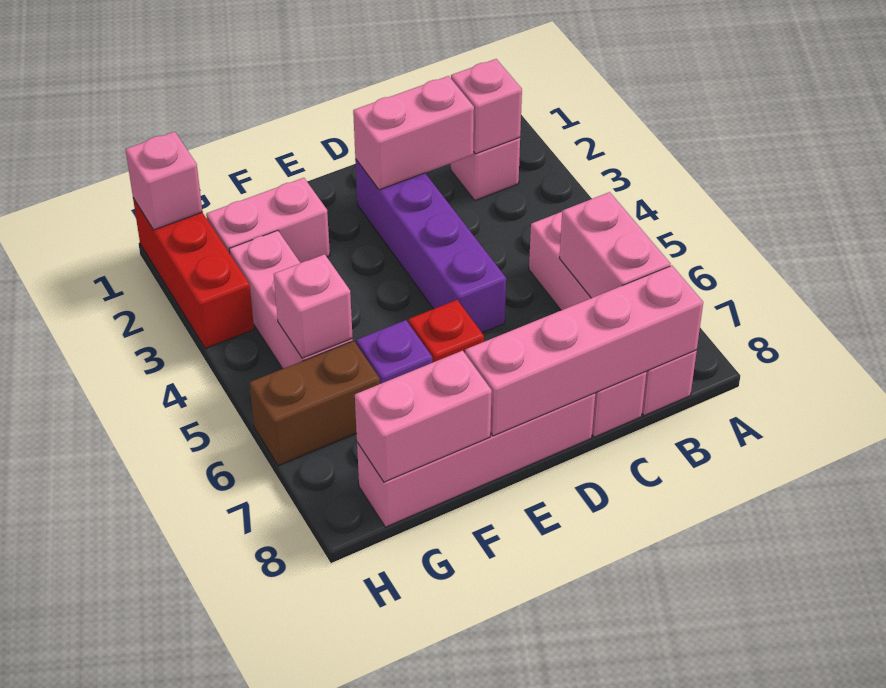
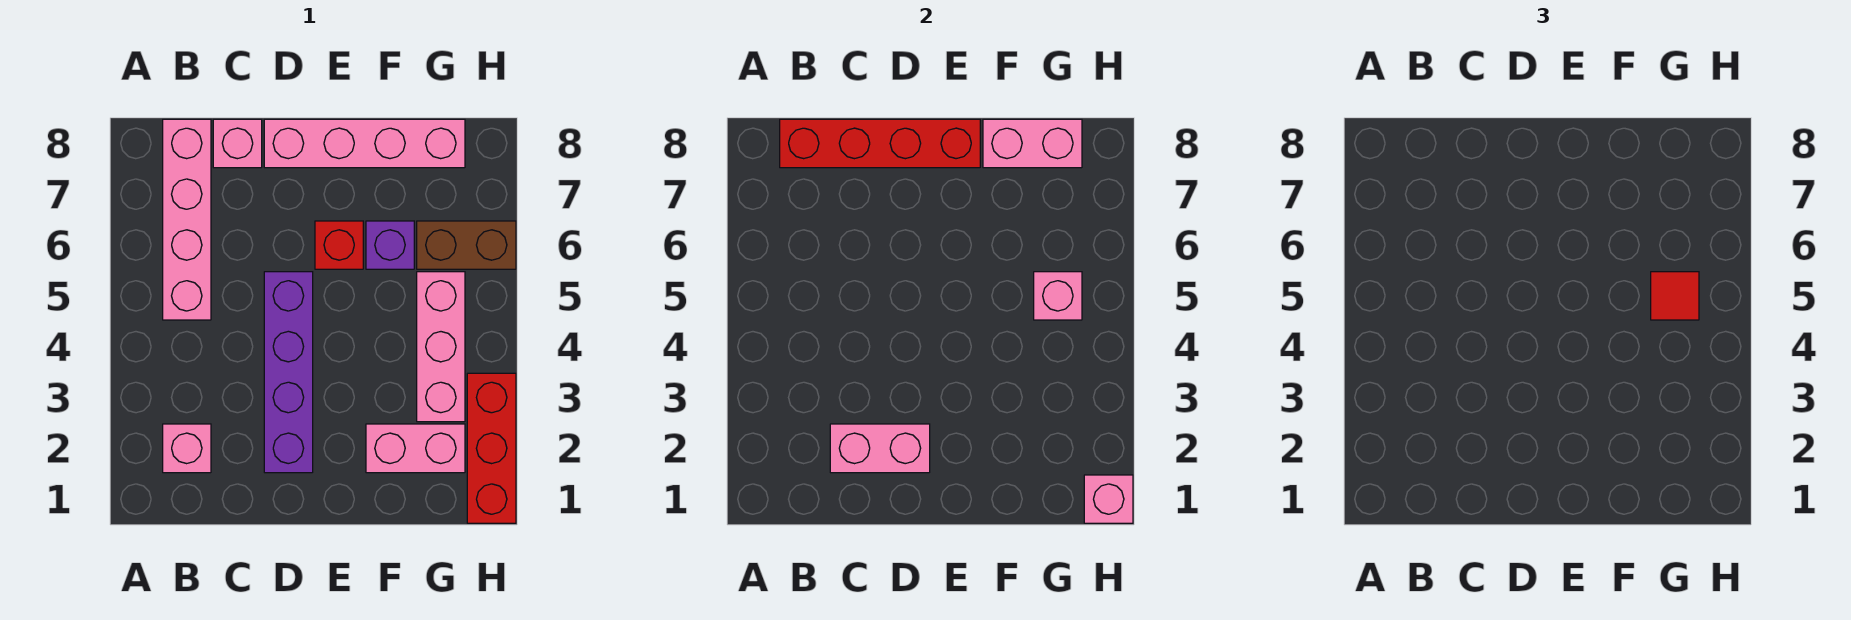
pink 1x1 brick [451,59,522,154] -> none
pink 1x2 brick [559,192,671,298] -> none
pink 1x4 brick [465,266,703,436] -> red 1x4 brick [780,119,980,168]
none -> red 1x1 tile [1651,272,1699,320]

